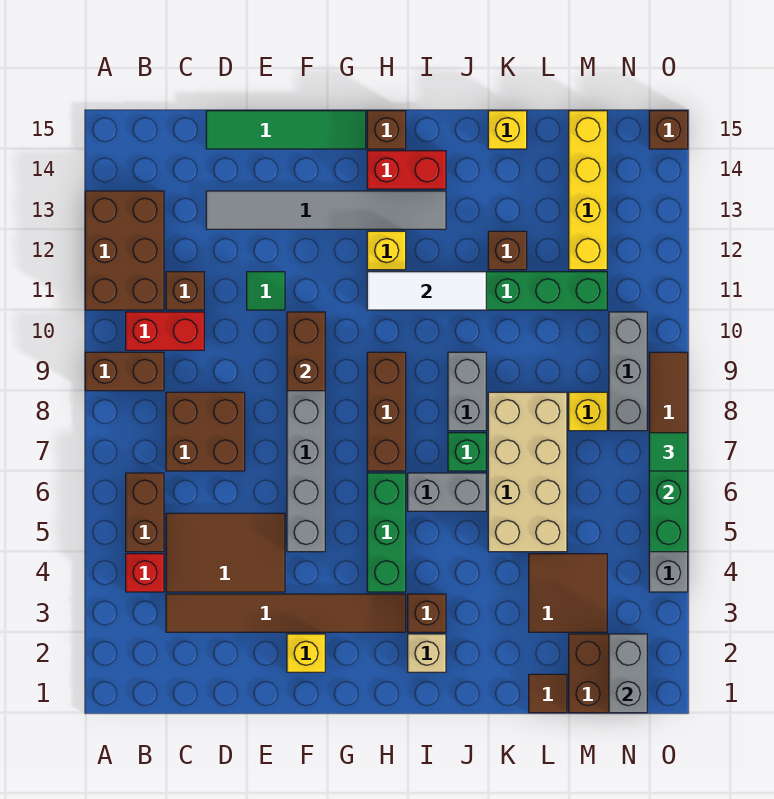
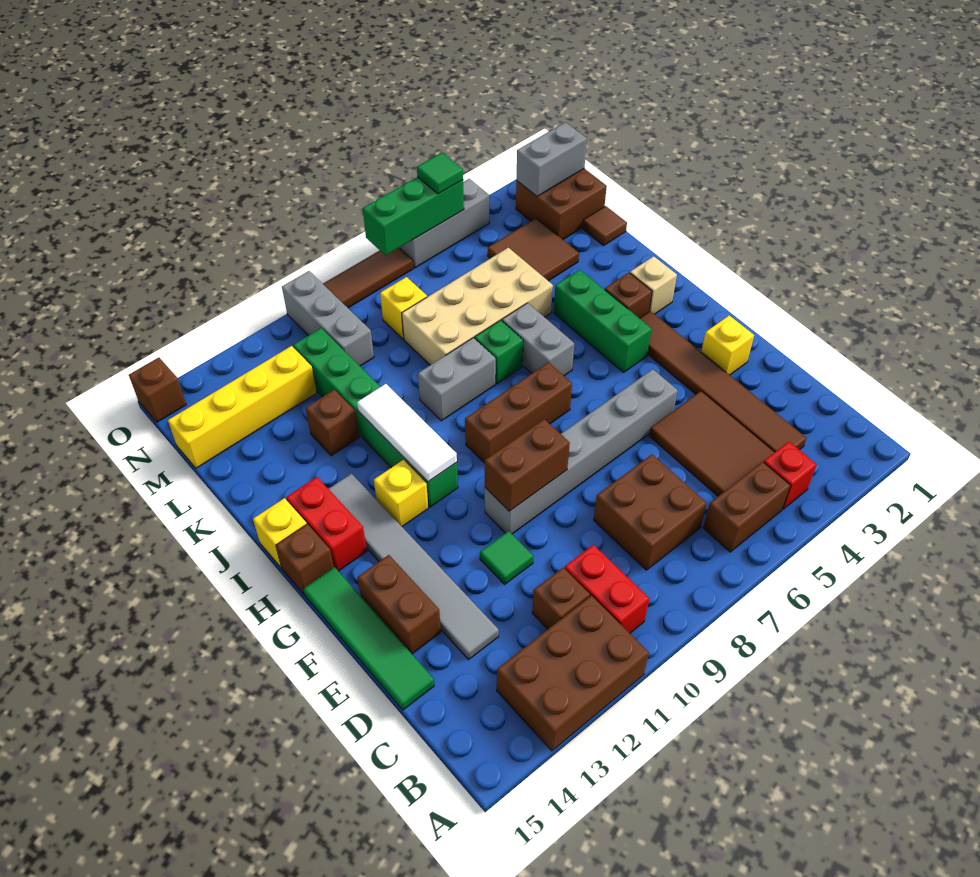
brown 1x2 brick [85,352,164,391] -> brown 1x2 brick moved to [358,555,441,654]
green 1x3 brick [367,473,406,592] -> green 1x3 brick turned to [554,270,652,372]
yellow 1x1 brick [488,111,527,149] -> yellow 1x1 brick moved to [253,498,307,568]
grey 1x3 brick [609,312,647,431] -> grey 1x3 brick turned to [282,271,374,366]
green 1x1 tile [649,433,688,471] -> green 1x1 tile moved to [417,153,463,194]

